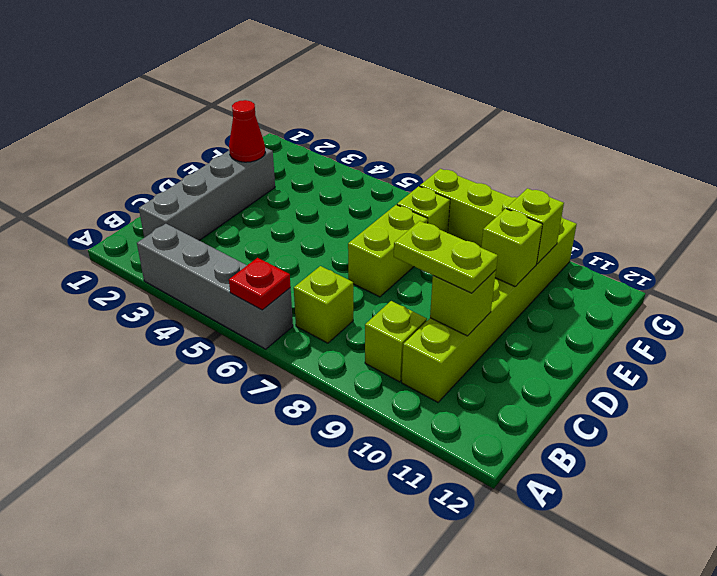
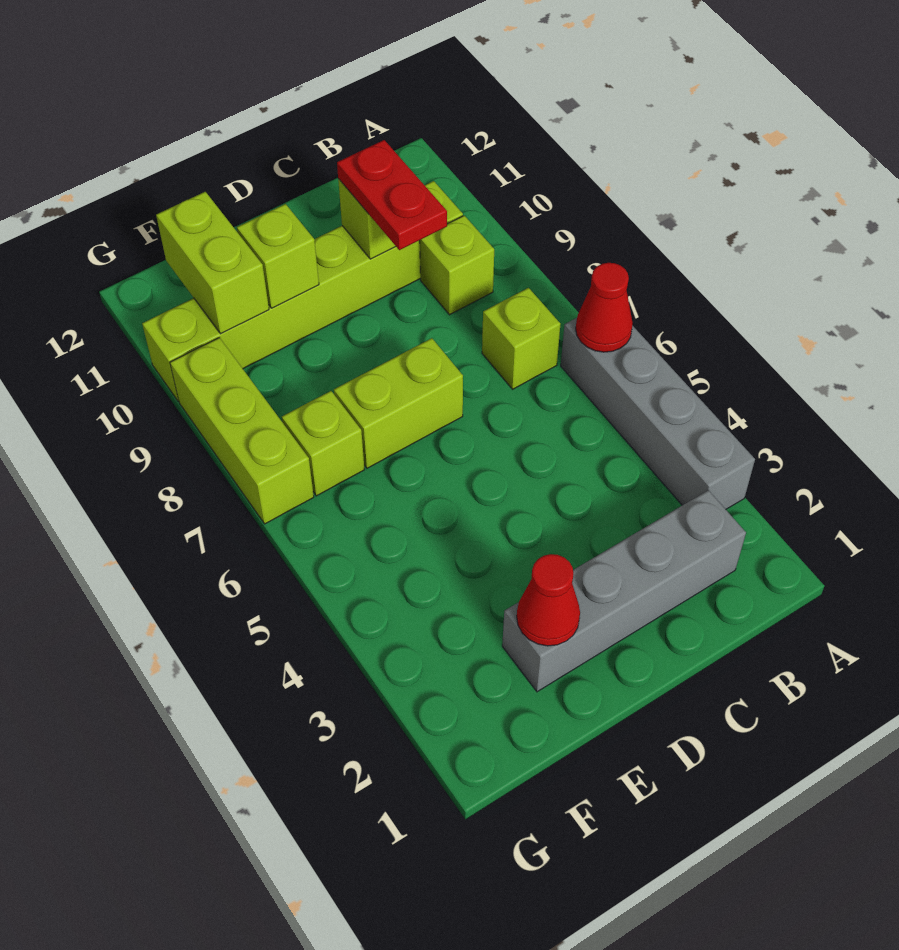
red 1x1 plate [229,258,291,310] -> red 1x1 cone [576,263,633,352]
lime 1x2 plate [394,221,498,293] -> red 1x2 plate [337,140,447,250]
lime 1x1 brick [506,188,564,264] -> lime 1x2 brick [156,192,269,334]

